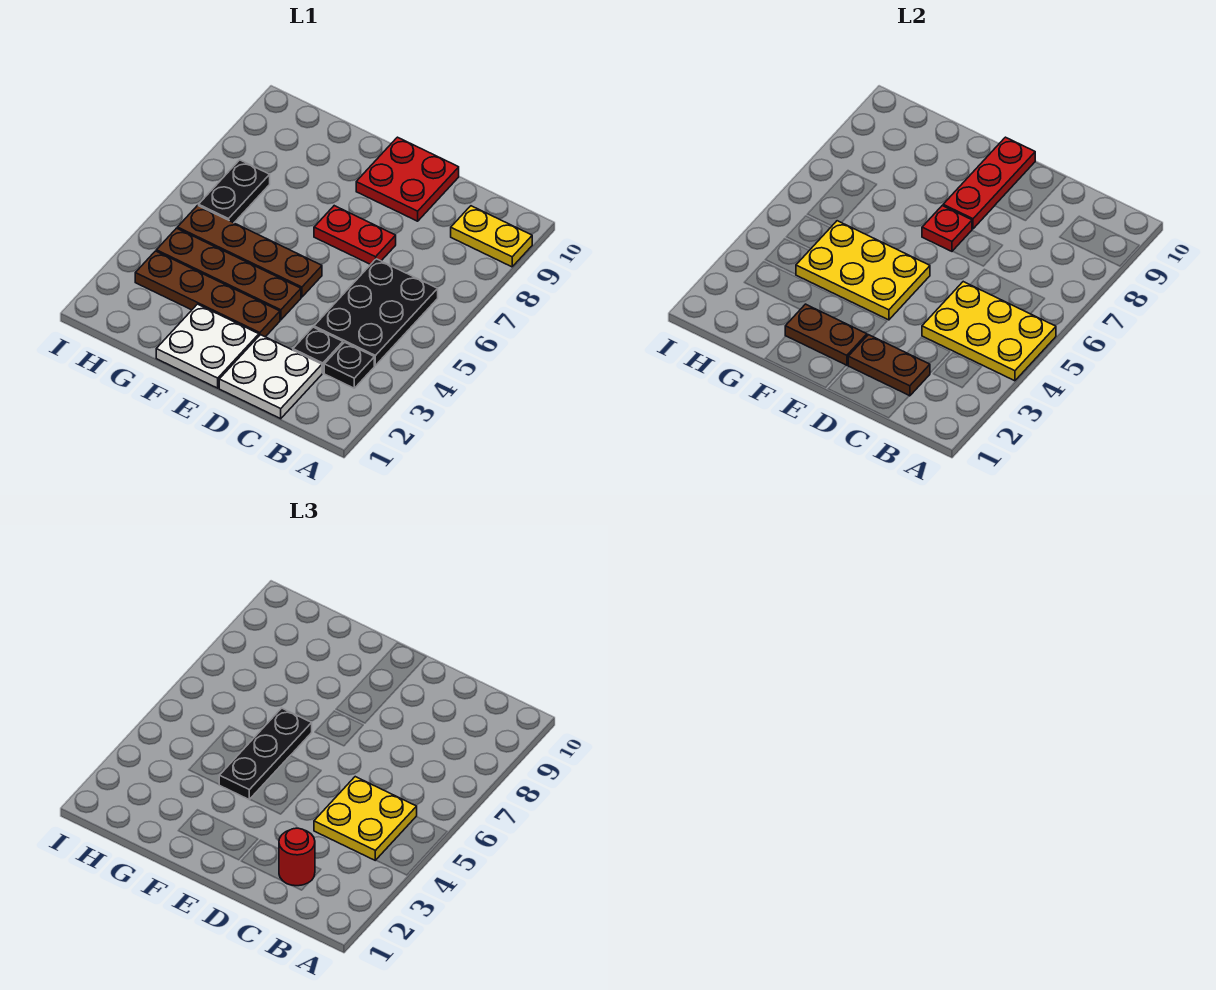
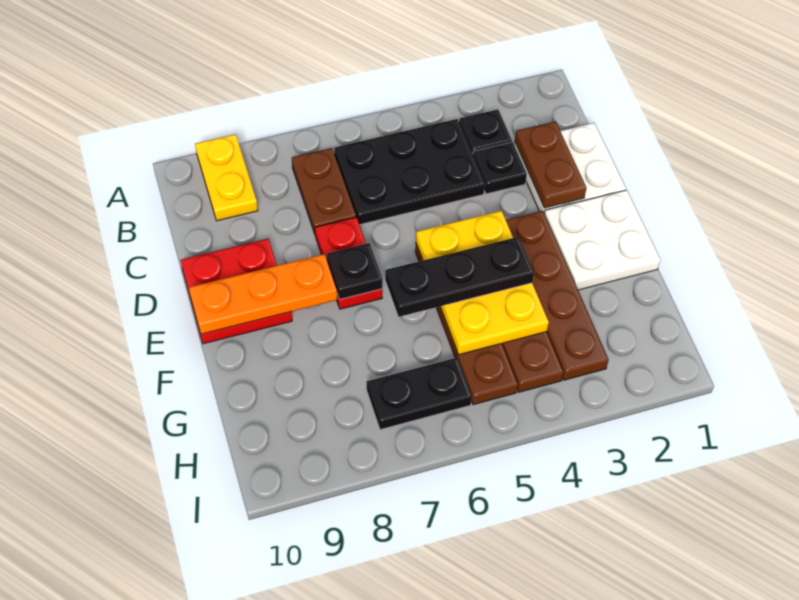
yellow 2x3 plate [922,282,1056,381] -> none
yellow 2x2 plate [314,777,417,860] -> none
red 1x1 round brick [279,828,315,886] -> none
brown 1x2 plate [785,304,867,365] -> brown 1x2 plate moved to [292,148,356,234]
red 1x1 plate [922,206,972,251] -> black 1x1 plate [327,243,382,299]
red 1x3 plate [943,137,1035,229] -> orange 1x3 plate [189,254,337,334]

